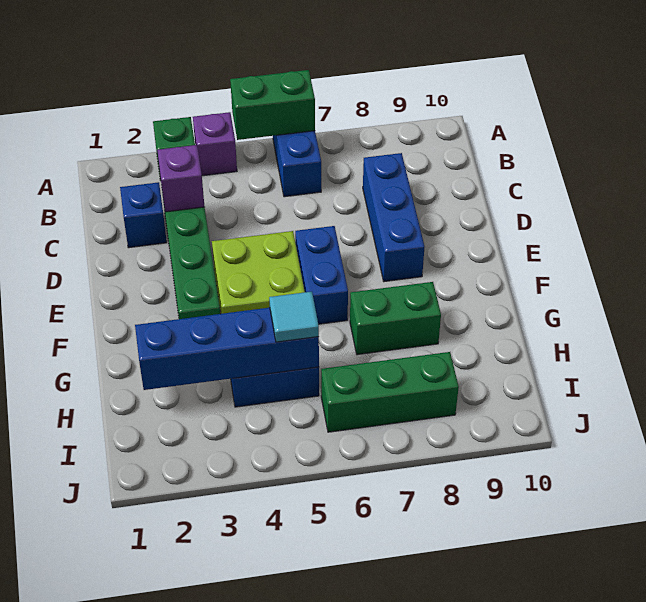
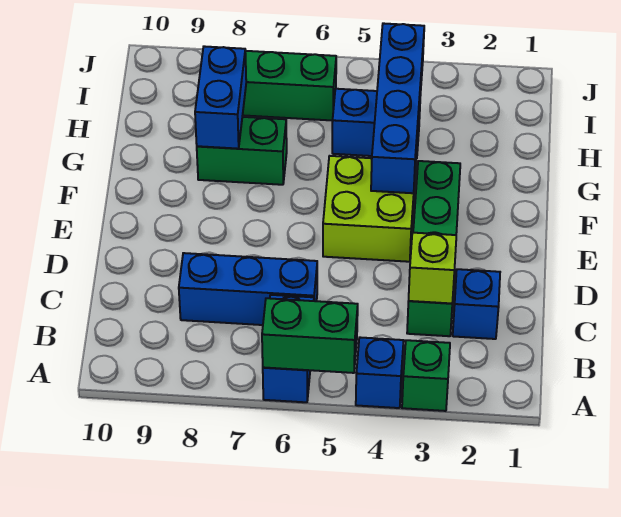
purple 1x1 brick [193,112,237,176] -> blue 1x1 brick [356,337,404,408]
purple 1x1 brick [157,145,204,212] -> lime 1x1 brick [409,233,456,303]
blue 1x3 brick [363,153,424,282] -> blue 1x3 brick turned to [179,253,317,325]
blue 1x2 brick [295,226,348,324] -> blue 1x2 brick moved to [195,46,246,149]
blue 1x4 brick [135,308,319,390] -> blue 1x4 brick turned to [371,23,424,193]
cyan 1x1 tile [269,292,319,342] -> none

